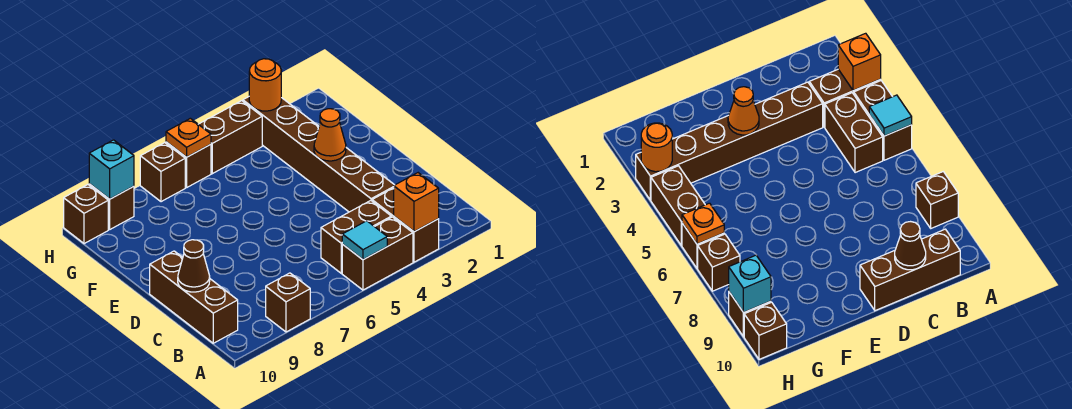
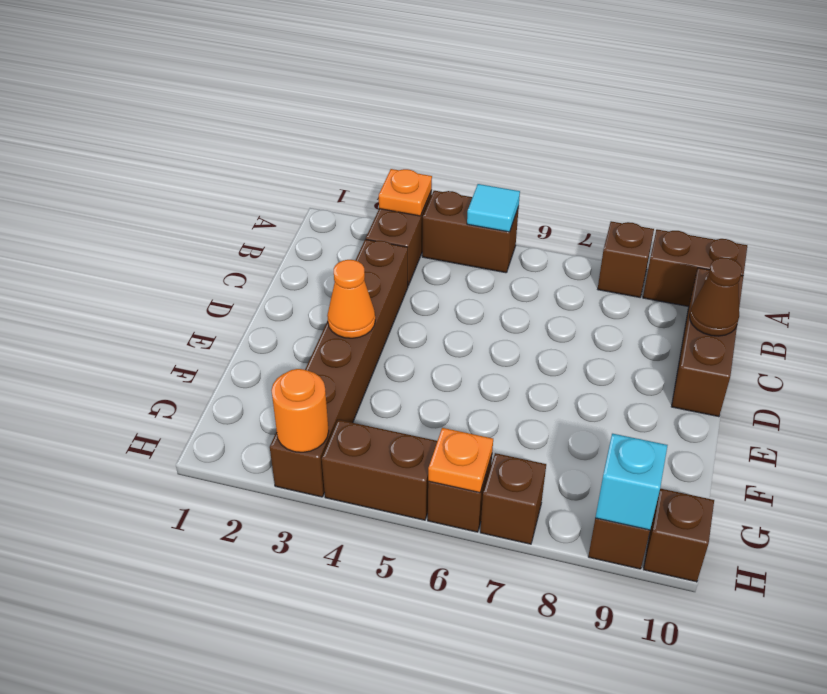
orange 1x1 brick [394,173,439,232] -> orange 1x1 plate [379,169,432,216]
brown 1x2 brick [321,201,391,273] -> brown 1x2 brick moved to [643,229,747,307]

